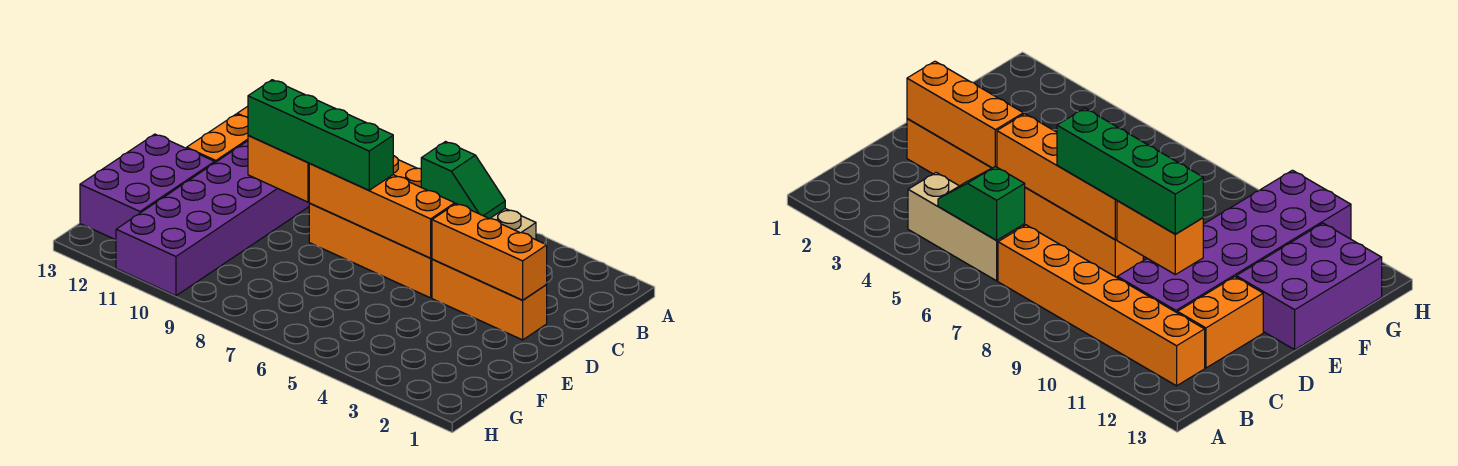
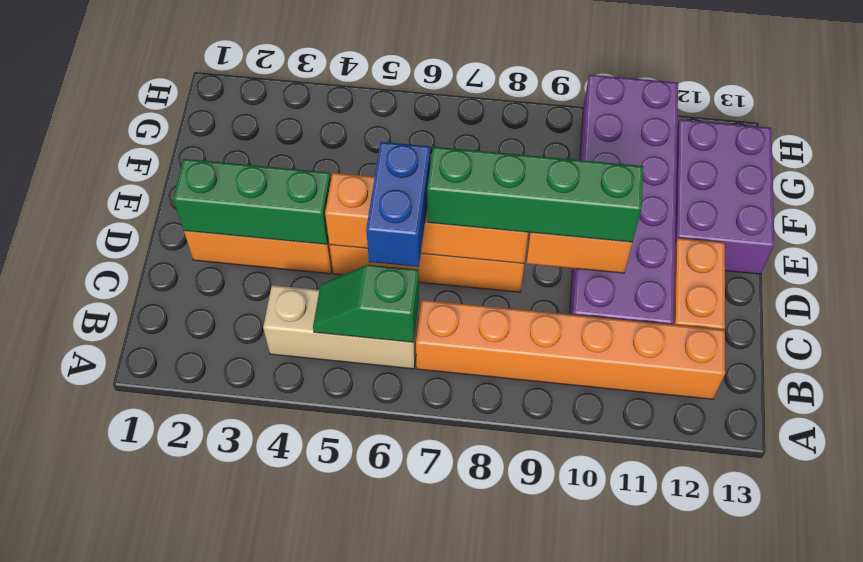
none -> blue 1x2 brick [366,142,430,267]
orange 1x3 brick [432,204,547,300] -> green 1x3 brick [173,159,331,244]

